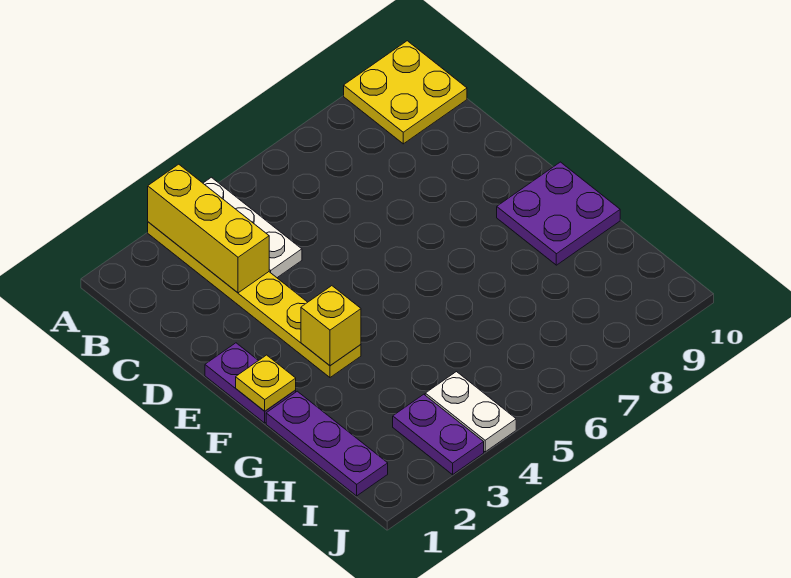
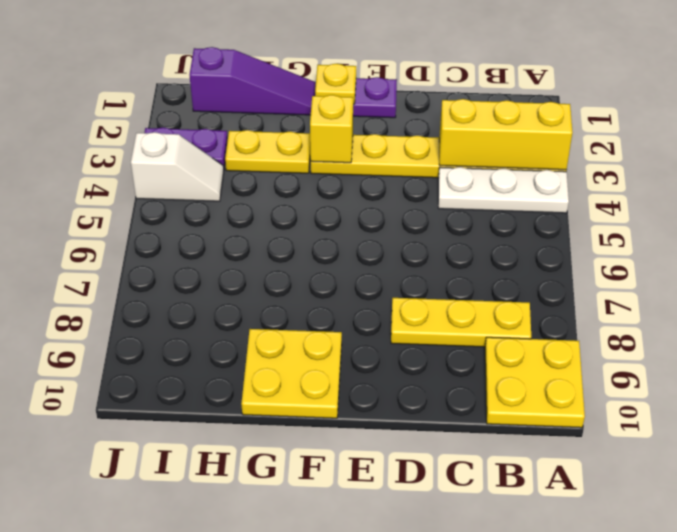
none -> yellow 1x3 plate [391,298,531,347]
purple 2x2 plate [497,162,620,265] -> yellow 2x2 plate [241,329,342,418]
purple 1x3 plate [266,391,388,496] -> purple 1x3 slope [190,47,316,115]
none -> yellow 1x2 plate [225,130,310,173]
white 1x2 plate [425,372,516,452] -> white 1x2 slope [131,132,224,201]

